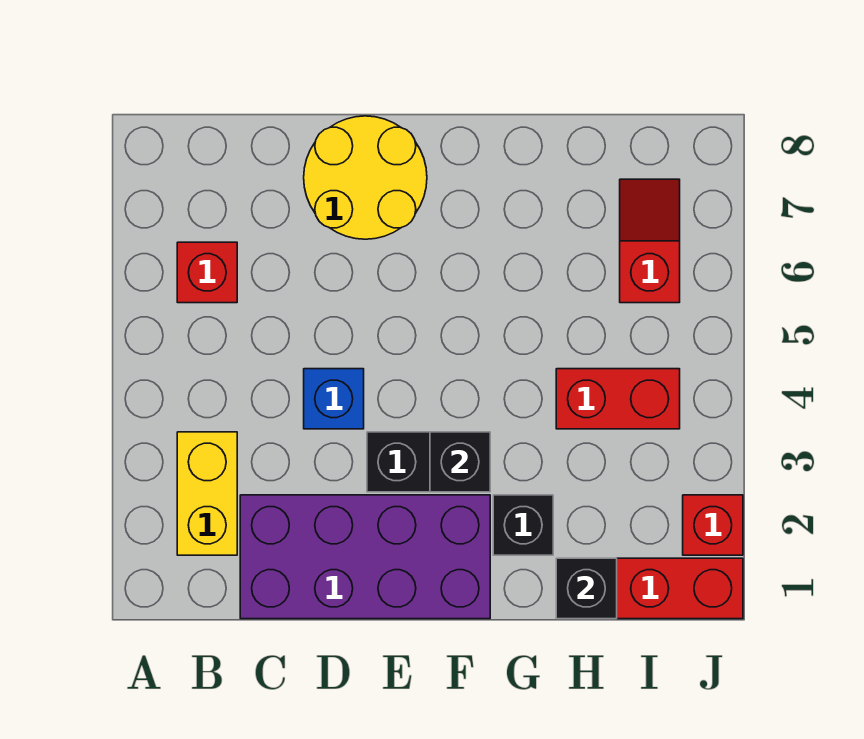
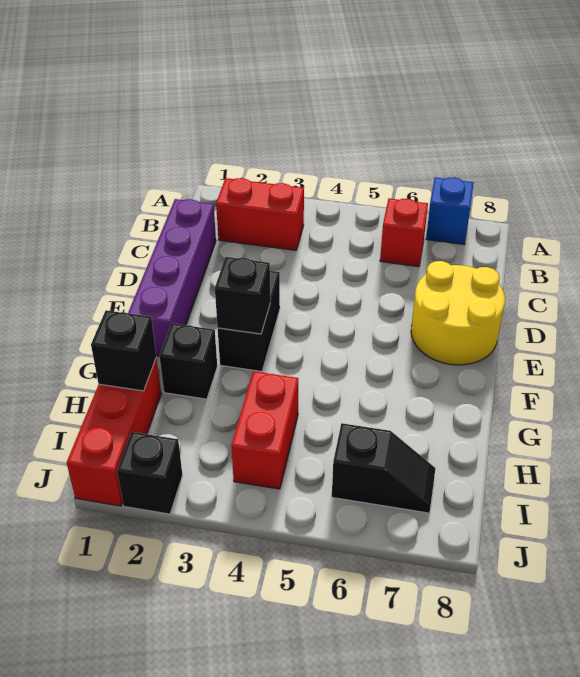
yellow 1x2 brick [177,432,237,555] -> red 1x2 brick [216,178,304,250]
purple 2x4 brick [240,495,490,619] -> purple 1x4 brick [128,199,216,356]
blue 1x1 brick [304,369,364,429] -> blue 1x1 brick moved to [426,177,474,244]
red 1x2 slope [620,179,680,303] -> black 1x2 slope [332,423,436,513]
red 1x1 brick [683,495,743,555] -> black 1x1 brick [117,432,183,514]

